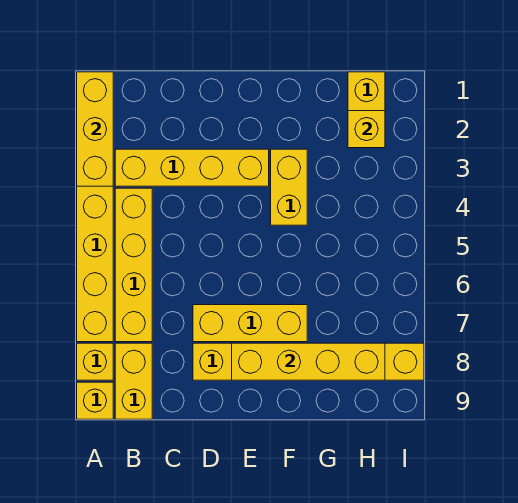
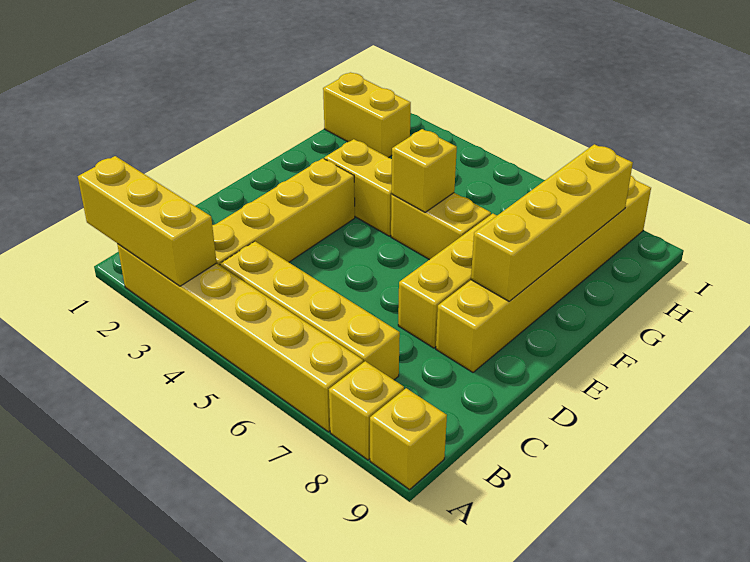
yellow 1x2 brick [115,343,152,419] -> yellow 1x2 brick moved to [391,193,491,260]
yellow 1x1 brick [348,111,385,148] -> yellow 1x1 brick moved to [391,129,457,212]

